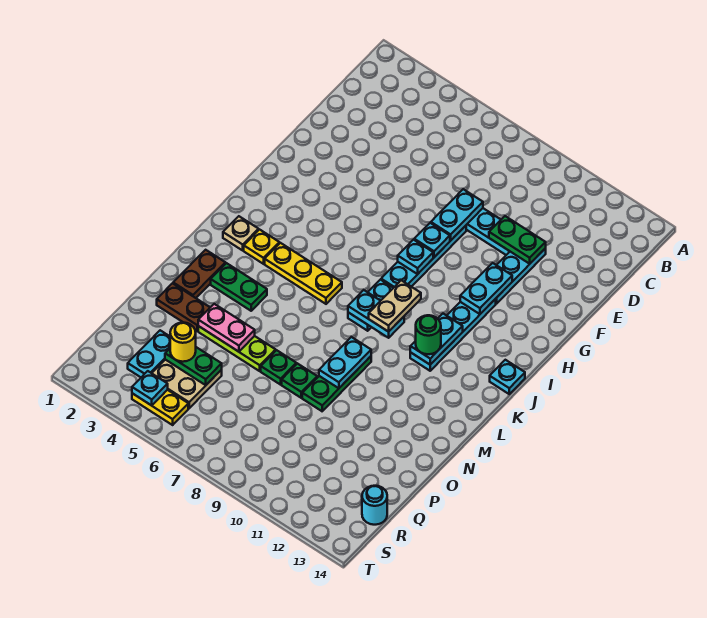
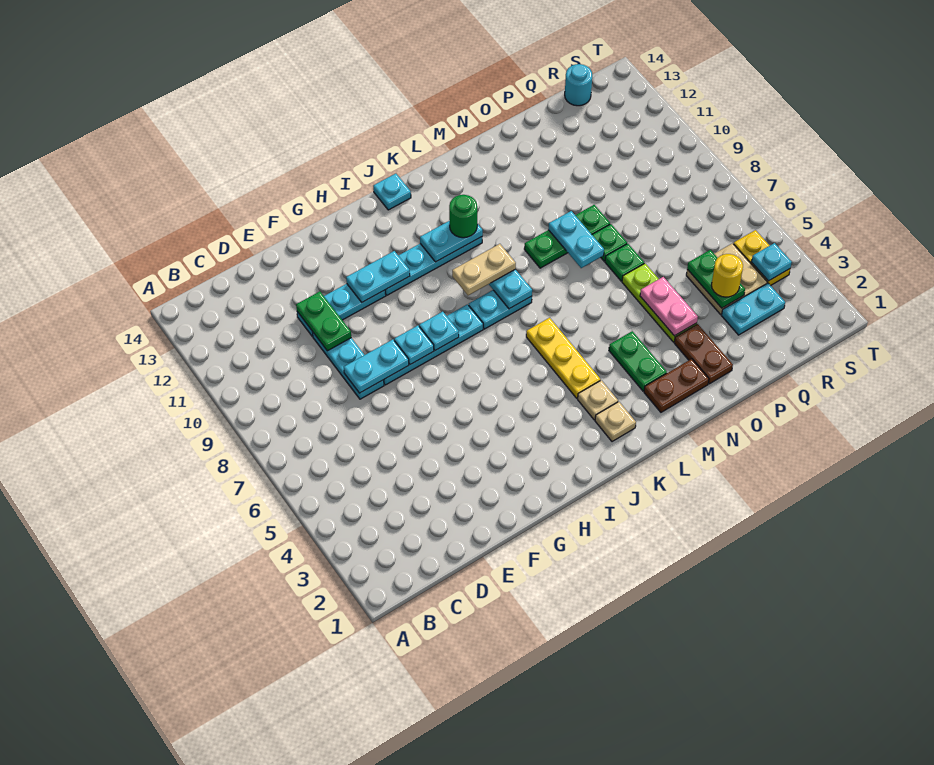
yellow 1x1 plate [244,230,279,264] -> tan 1x1 plate [578,380,618,420]
cyan 1x2 plate [319,337,371,388] -> cyan 1x2 plate turned to [548,211,604,268]

